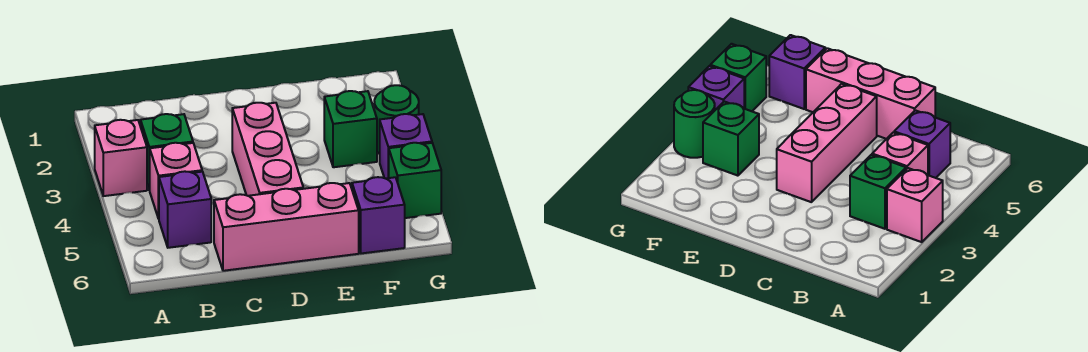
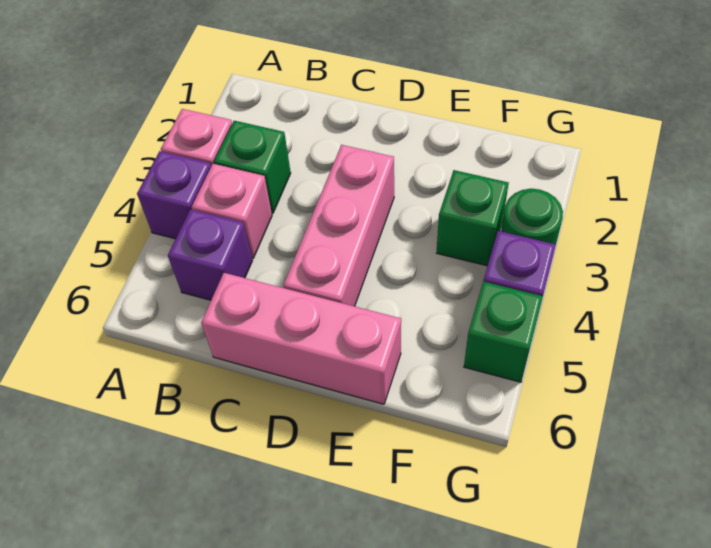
purple 1x1 brick [352,177,405,253] -> purple 1x1 brick moved to [137,151,211,239]

